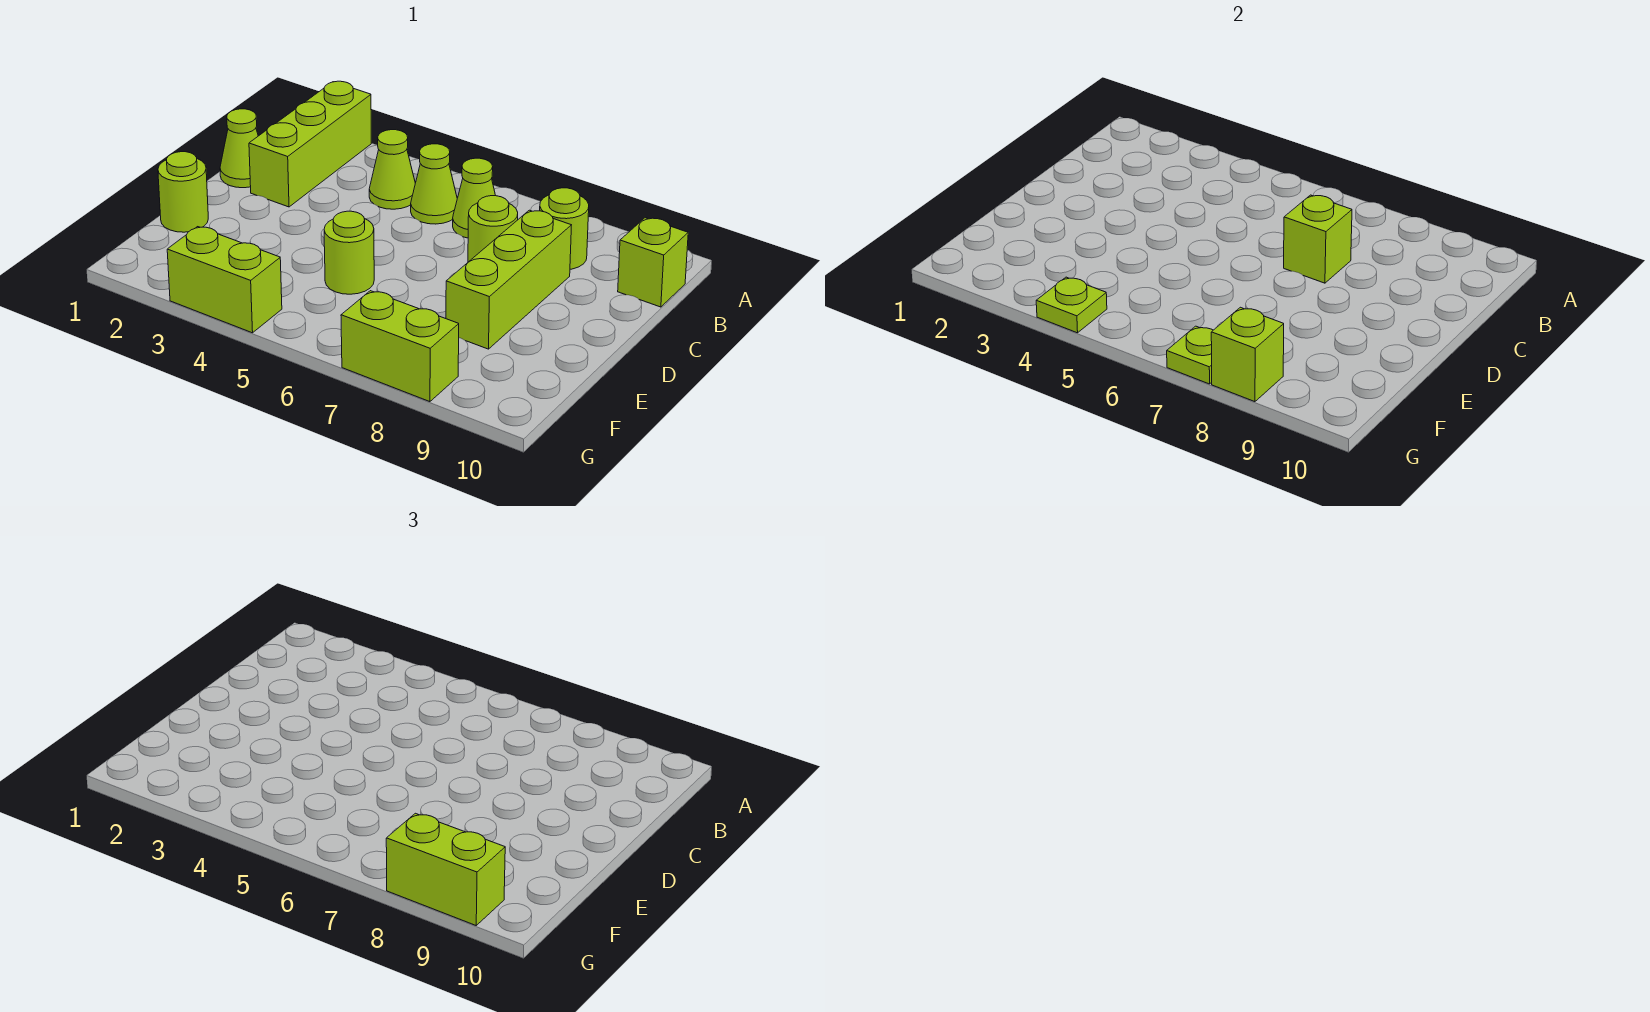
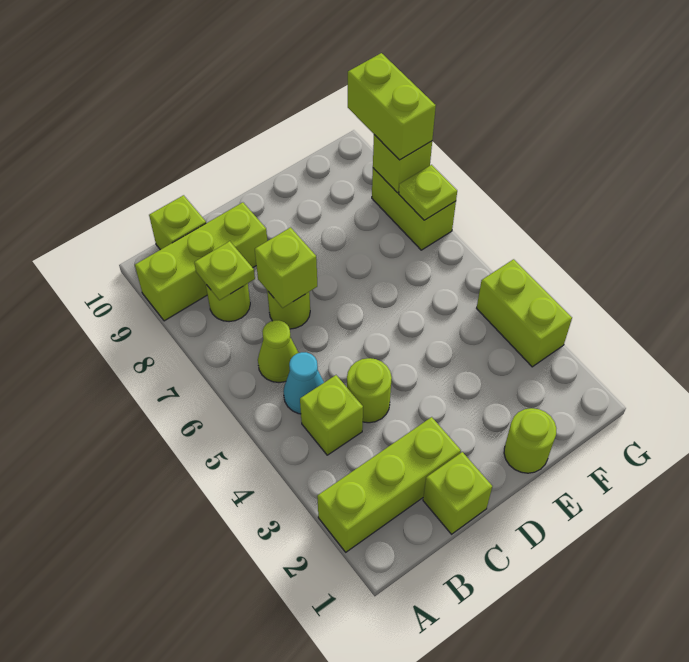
lime 1x1 cone [369,130,415,209] -> lime 1x1 brick [300,375,363,455]
lime 1x1 cone [411,144,457,224] -> cyan 1x1 cone [283,352,324,414]
lime 1x1 cone [220,109,258,188] -> lime 1x1 brick [423,452,492,534]
lime 1x3 brick [446,210,571,349] -> lime 1x3 brick moved to [135,202,267,321]
lime 1x1 round brick [324,211,374,294] -> lime 1x1 round brick moved to [347,358,392,423]
lime 1x1 plate [1036,277,1107,333] -> lime 1x1 plate moved to [194,241,255,300]

